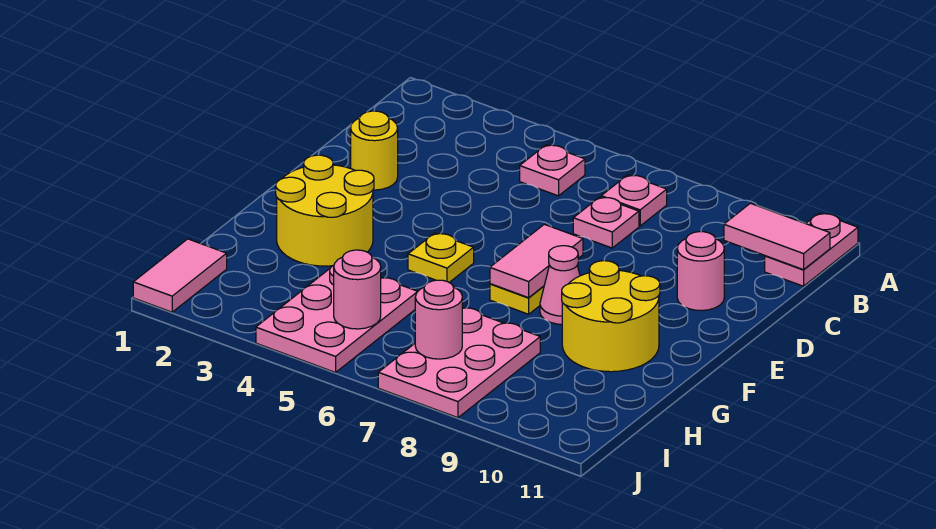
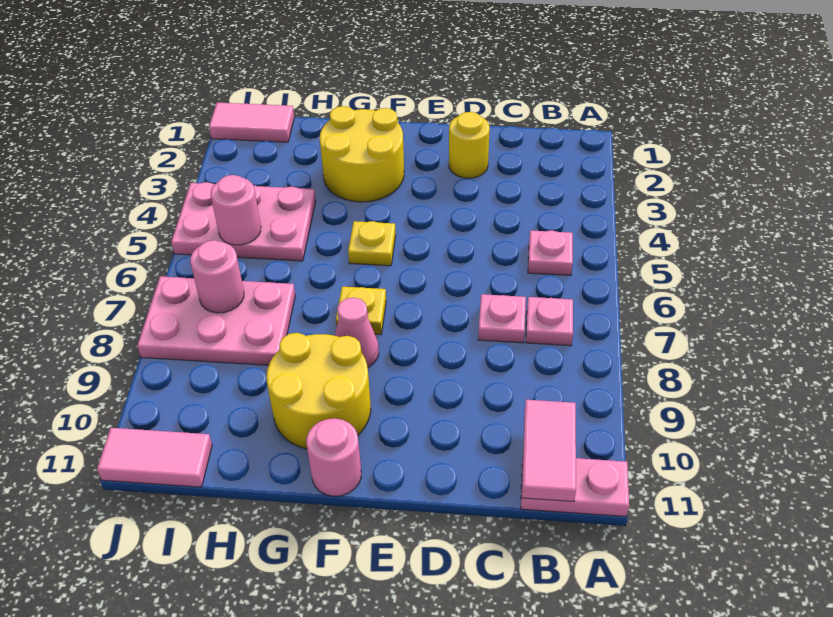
pink 1x1 round brick [677,232,724,311] -> pink 1x1 round brick moved to [306,418,361,496]
pink 1x2 tile [490,224,583,298] -> pink 1x2 tile moved to [97,428,212,487]

